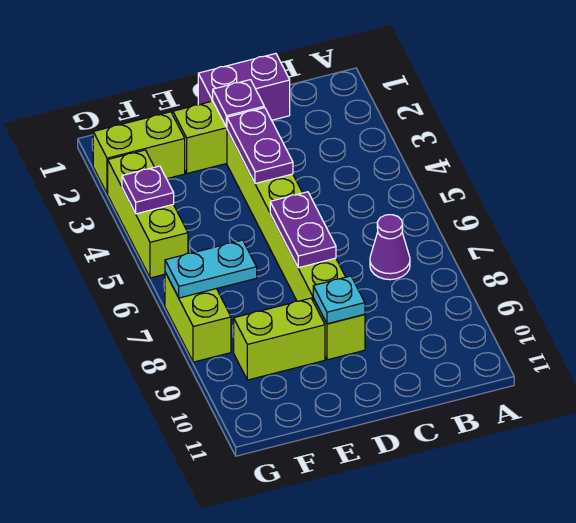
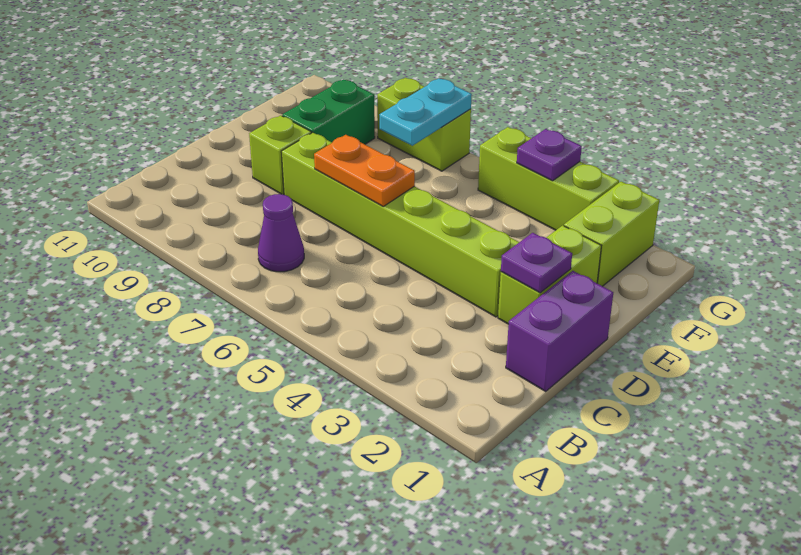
purple 1x2 plate [227,108,293,184] -> none
purple 1x2 plate [270,192,336,268] -> orange 1x2 plate [314,135,415,206]
cyan 1x1 plate [313,276,365,324] -> none
lime 1x2 brick [234,298,325,380] -> green 1x2 brick [282,79,375,144]

